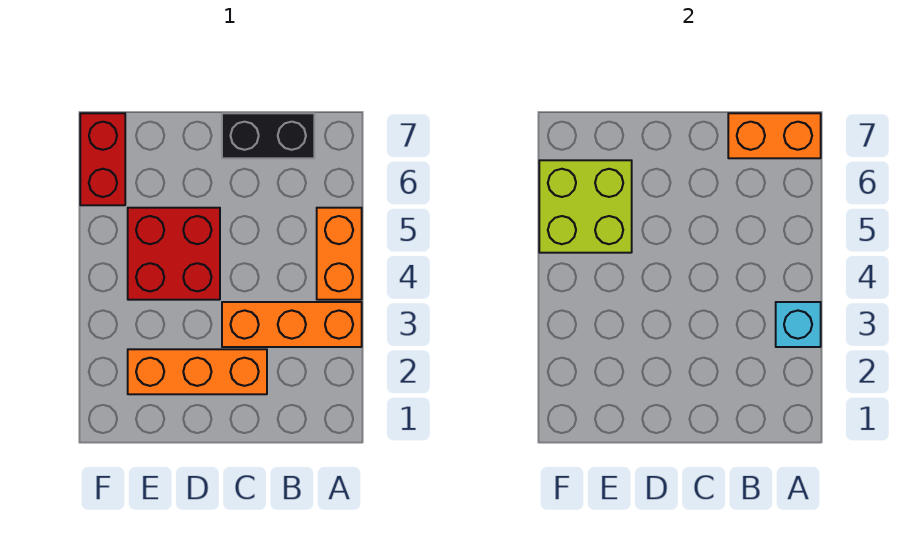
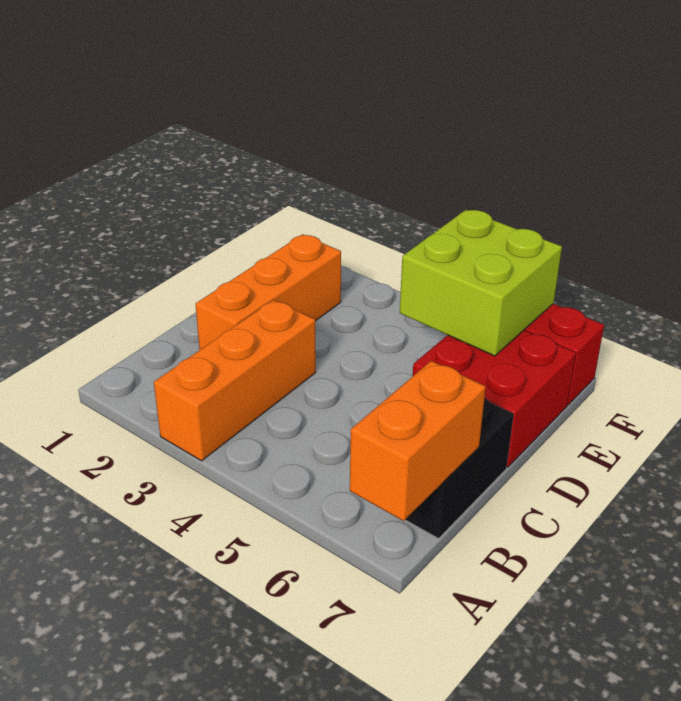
cyan 1x1 brick [776,302,821,347] -> none
orange 1x2 brick [317,208,362,300] -> none
red 2x2 brick [128,208,220,300] -> red 2x2 brick moved to [413,330,576,467]

